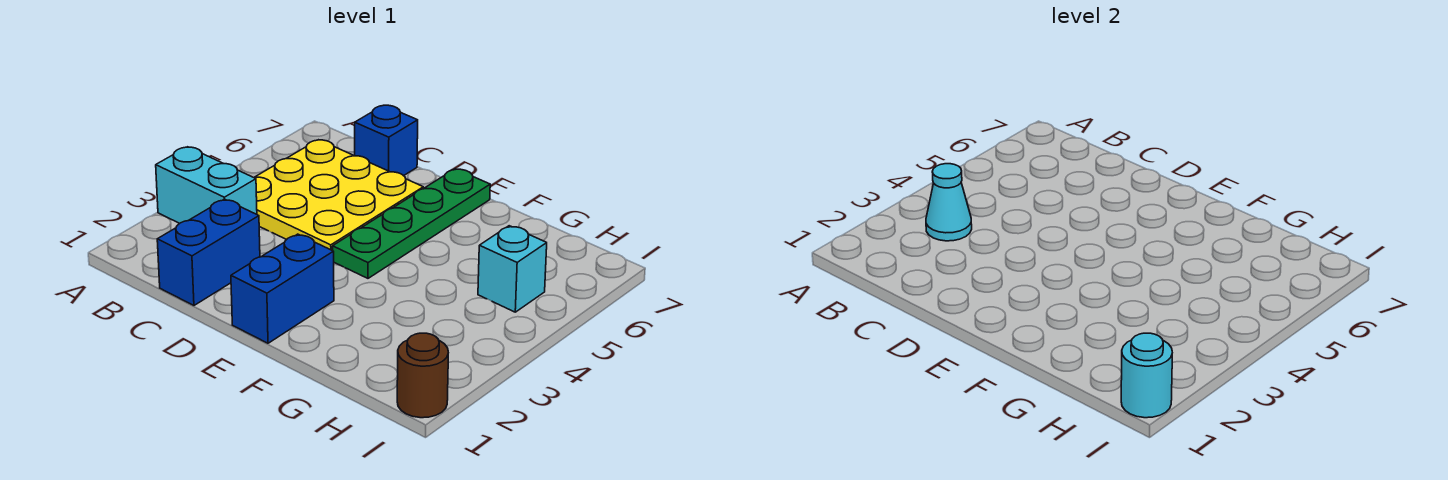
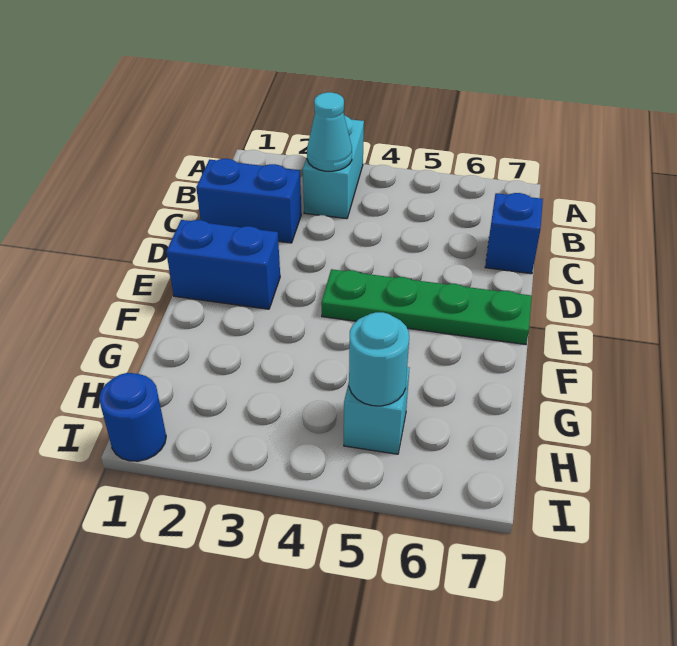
yellow 3x3 plate [254,140,423,251] -> none
brown 1x1 round brick [397,333,448,418] -> blue 1x1 round brick [99,373,166,461]
cyan 1x1 round brick [1121,333,1172,418] -> cyan 1x1 round brick moved to [349,312,409,406]

